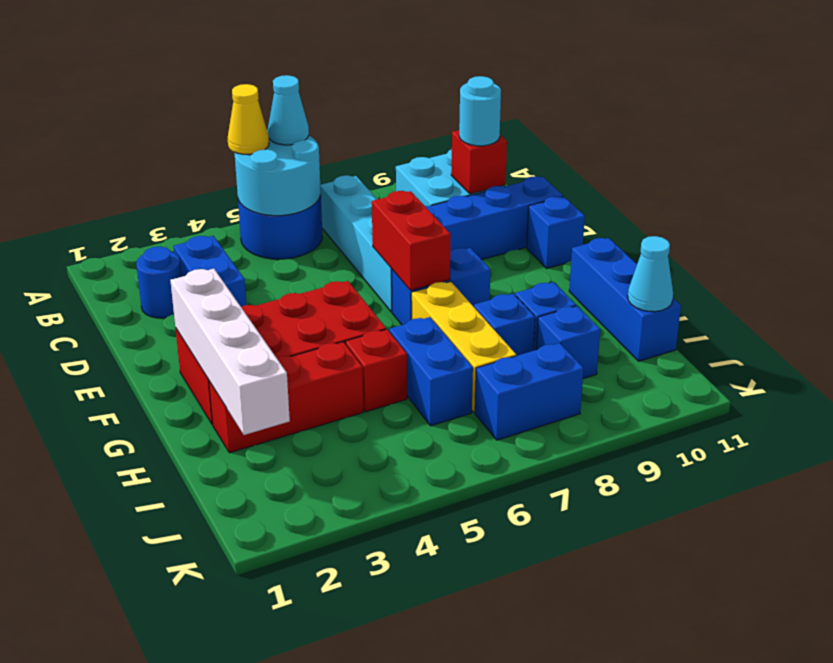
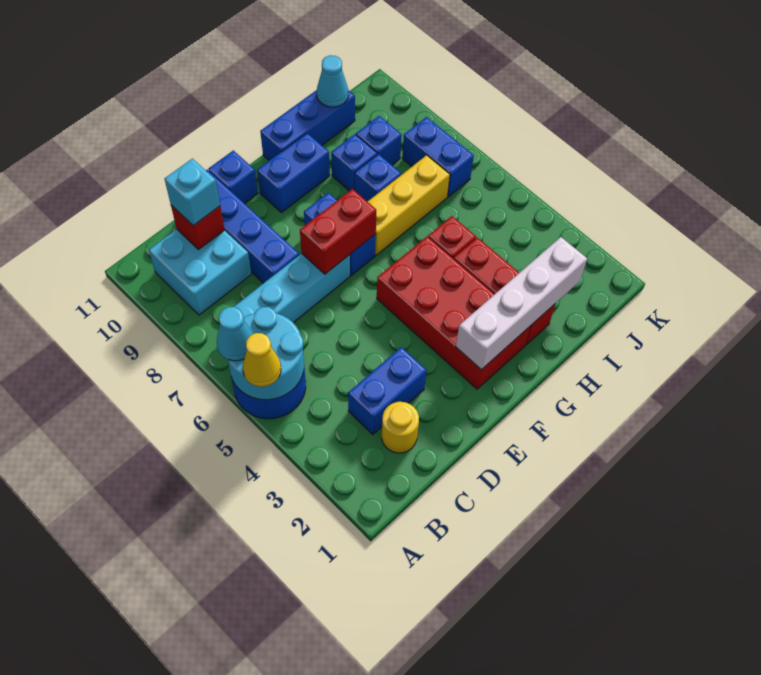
blue 1x1 round brick [136,246,181,318] -> yellow 1x1 round brick [382,402,419,453]
cyan 1x1 round brick [459,76,501,146] -> cyan 1x1 brick [164,159,220,226]
blue 1x2 brick [389,317,473,426] -> blue 1x2 brick moved to [257,133,330,212]

